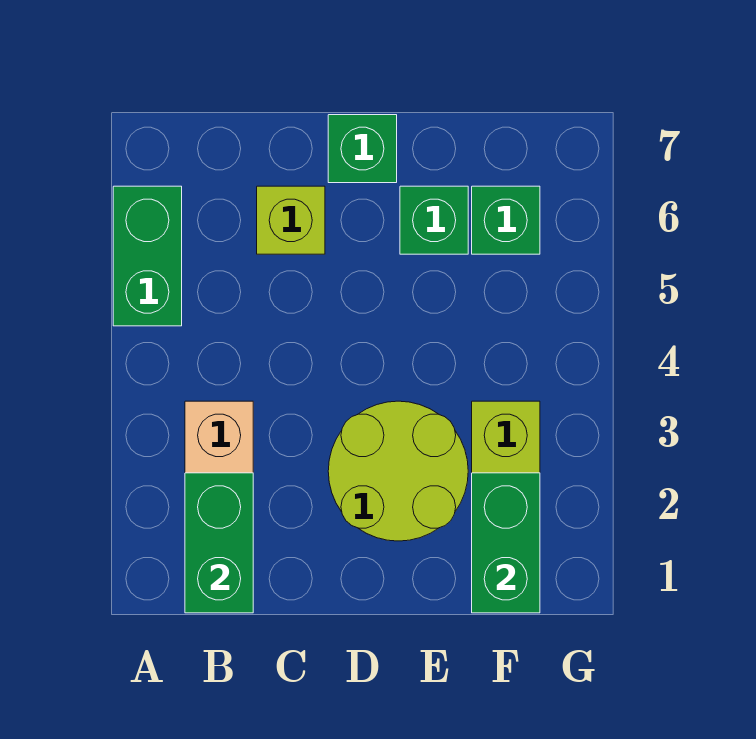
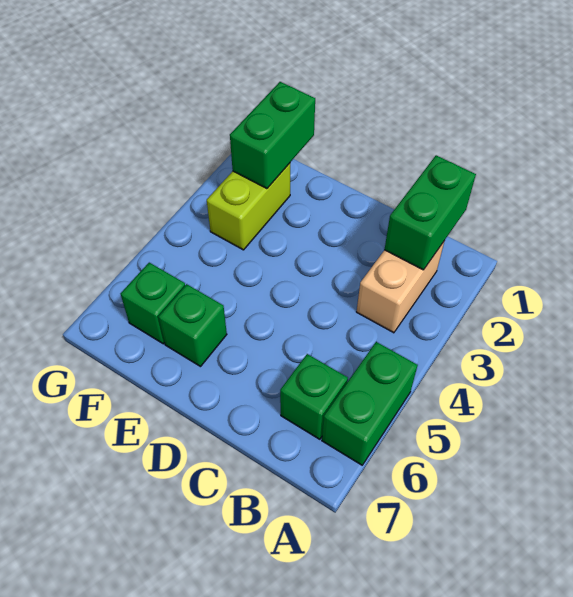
lime 1x1 brick [257,186,325,254] -> none
lime 2x2 round brick [328,401,468,541] -> none
green 1x1 brick [328,115,397,183] -> green 1x1 brick moved to [280,354,348,439]

